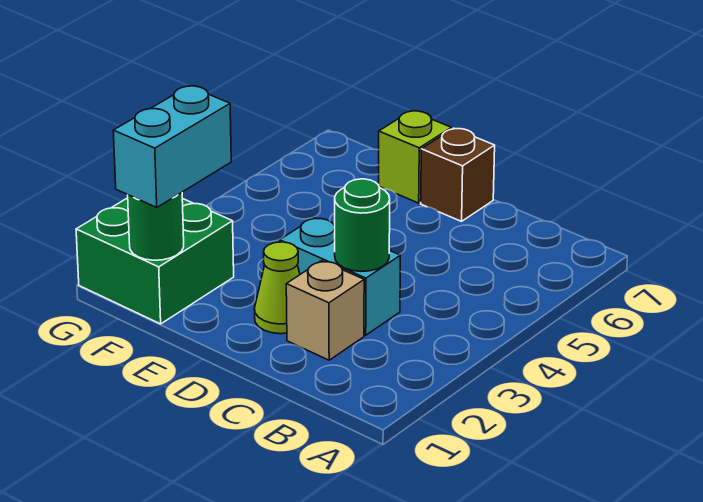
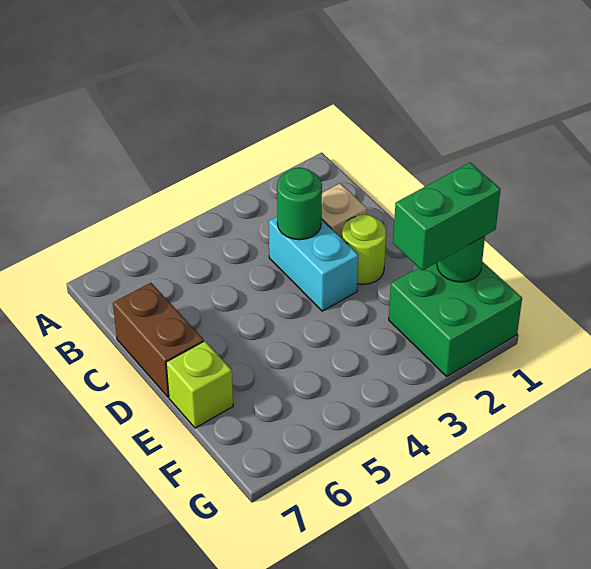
lime 1x1 cone [254,242,300,334] -> lime 1x1 round brick [342,214,386,284]
brown 1x1 brick [421,128,495,221] -> brown 1x2 brick [113,283,204,397]
cyan 1x2 brick [113,86,231,207] -> green 1x2 brick [393,163,501,271]

